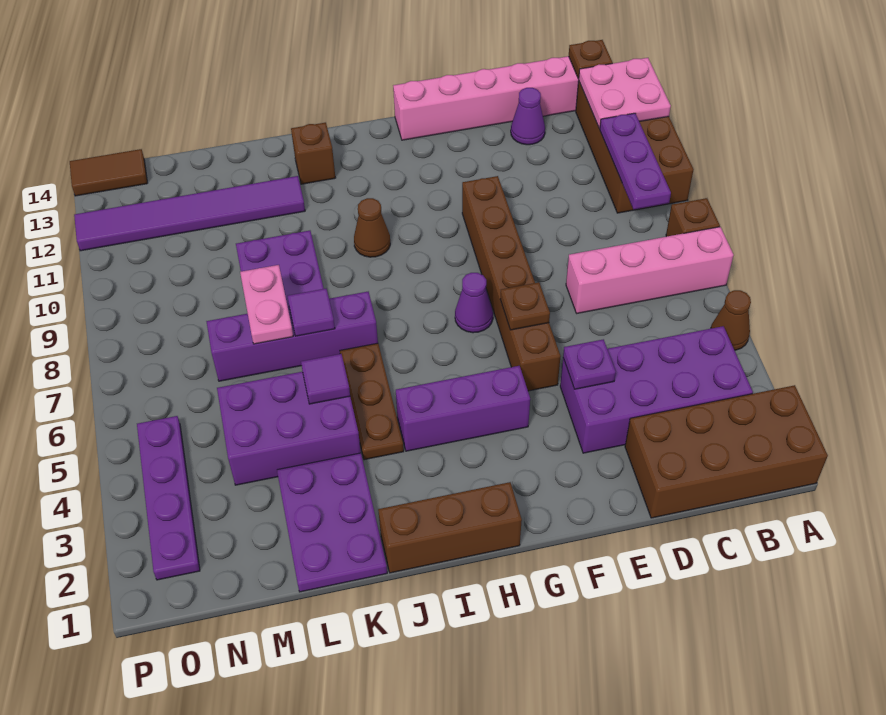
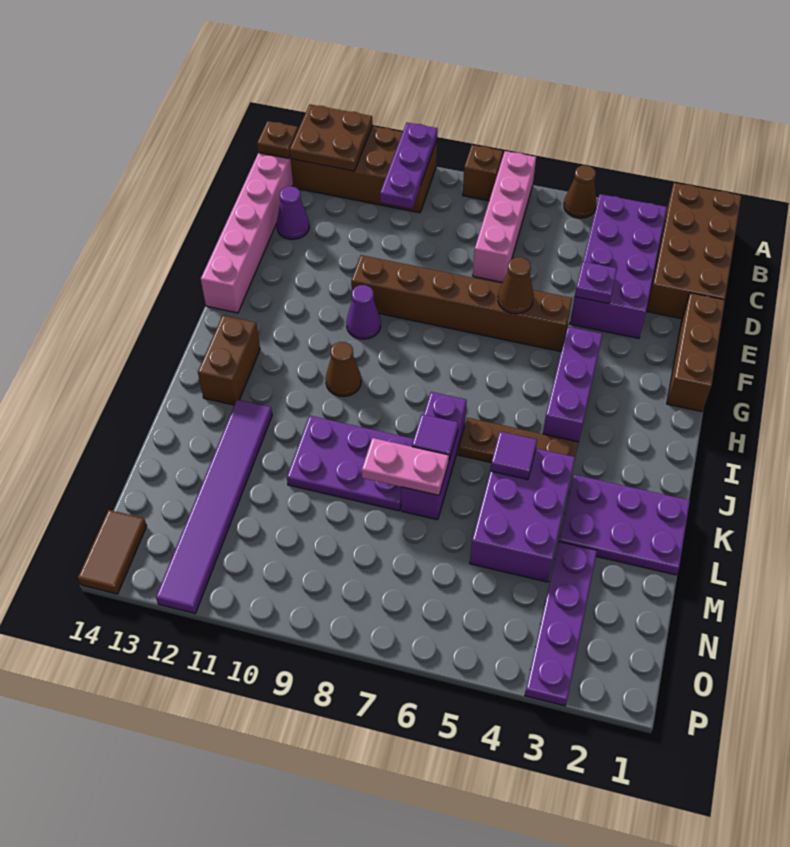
pink 2x2 plate [579,58,671,128] -> brown 2x2 plate [290,105,372,171]
purple 1x3 plate [600,113,671,209] -> purple 1x3 plate turned to [380,123,438,208]
brown 1x1 plate [500,282,550,330] -> brown 1x1 cone [498,257,534,314]
purple 1x1 cone [455,273,493,333] -> purple 1x1 cone moved to [346,285,381,339]
brown 1x3 brick [378,482,522,573] -> brown 1x3 brick moved to [667,293,725,412]
purple 1x4 brick [206,292,378,381] -> purple 1x3 brick [401,392,467,520]
brown 1x1 brick [291,123,335,184] -> brown 1x2 brick [198,315,260,405]
purple 1x4 plate [137,416,200,580] -> purple 1x4 plate turned to [525,542,597,706]

